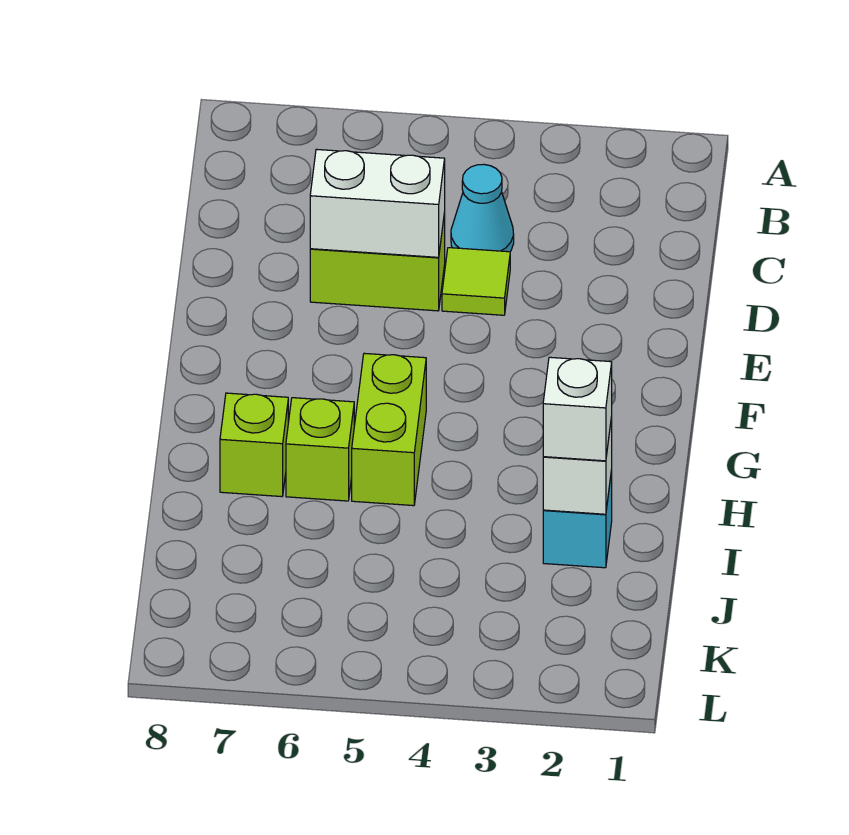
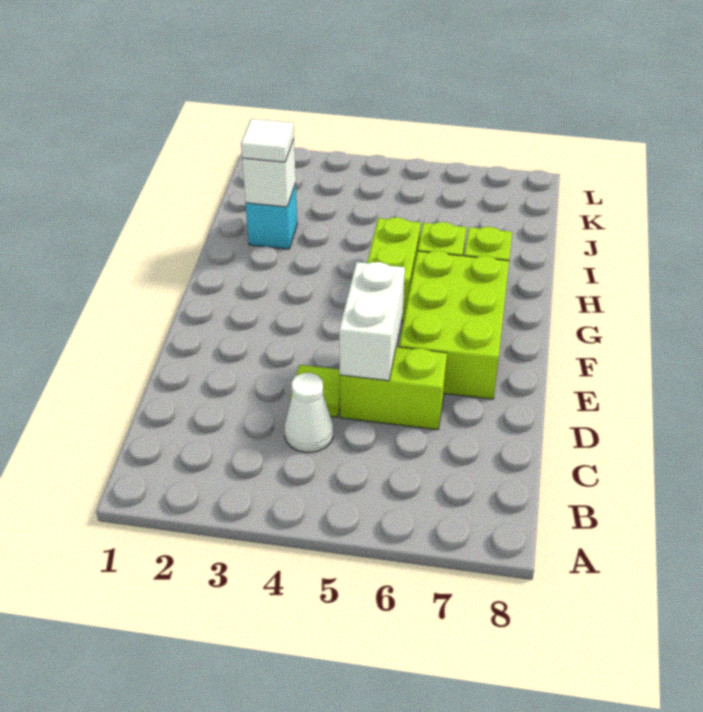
cyan 1x1 cone [451,164,514,252] -> white 1x1 cone [284,373,333,452]
white 1x2 brick [310,149,445,257] -> white 1x2 brick turned to [339,262,405,381]
none -> lime 2x3 brick [399,251,509,399]
white 1x1 brick [543,357,612,461] -> white 1x1 tile [241,119,294,162]

